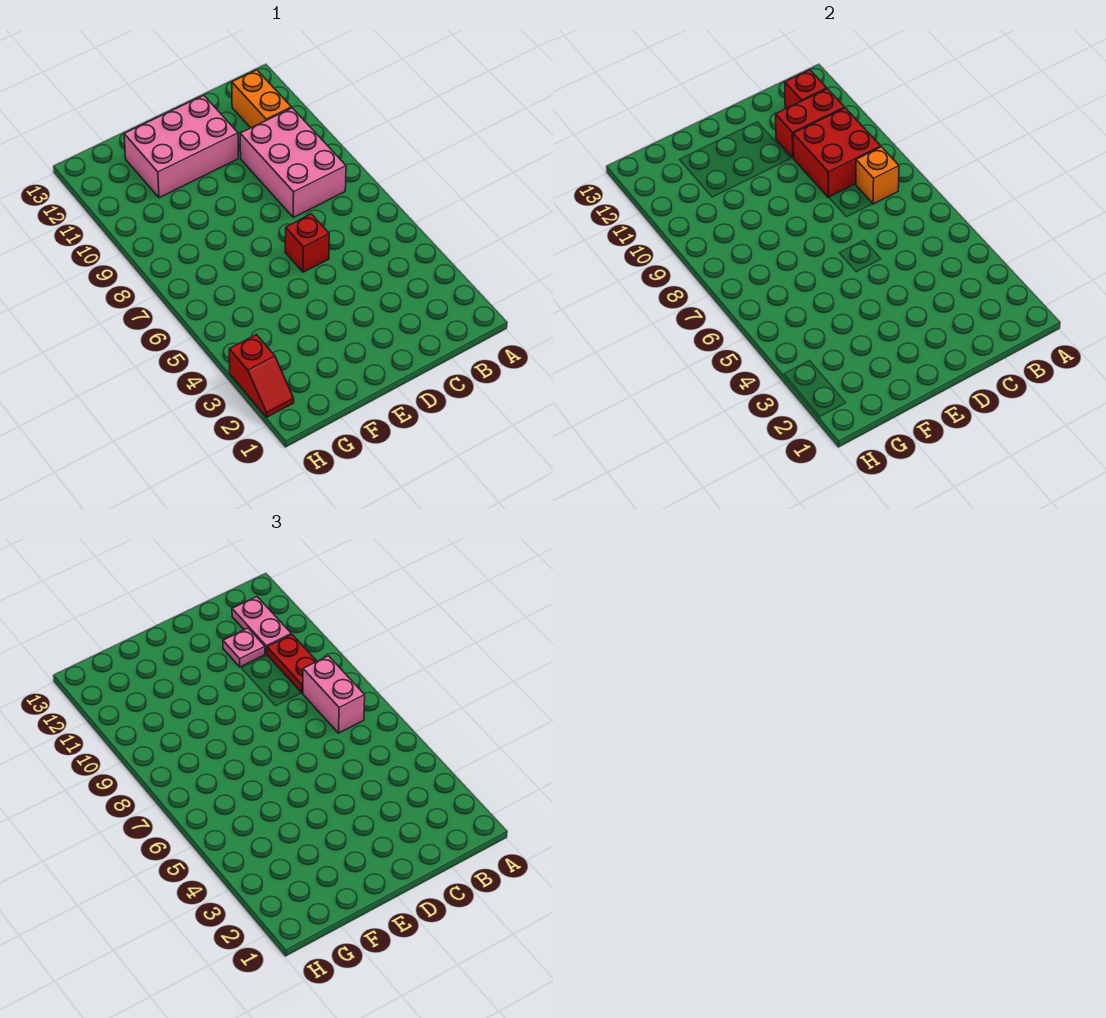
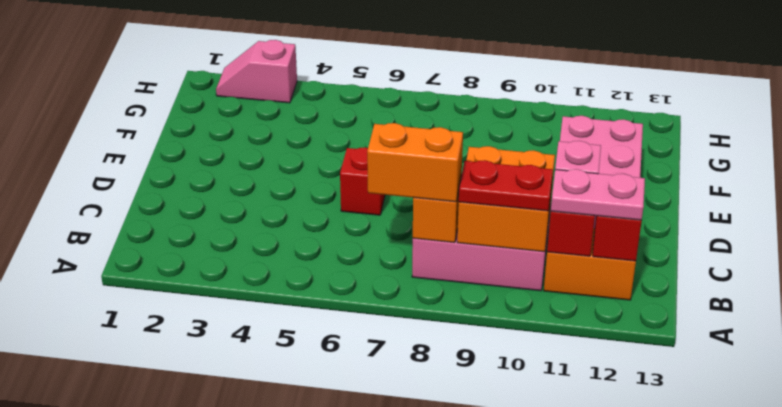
pink 1x2 brick [303,656,365,733] -> orange 1x2 brick [367,123,463,202]
red 2x2 brick [793,108,881,197] -> orange 2x2 brick [457,146,555,252]
red 1x2 slope [229,335,294,417] -> pink 1x2 slope [216,40,297,103]

